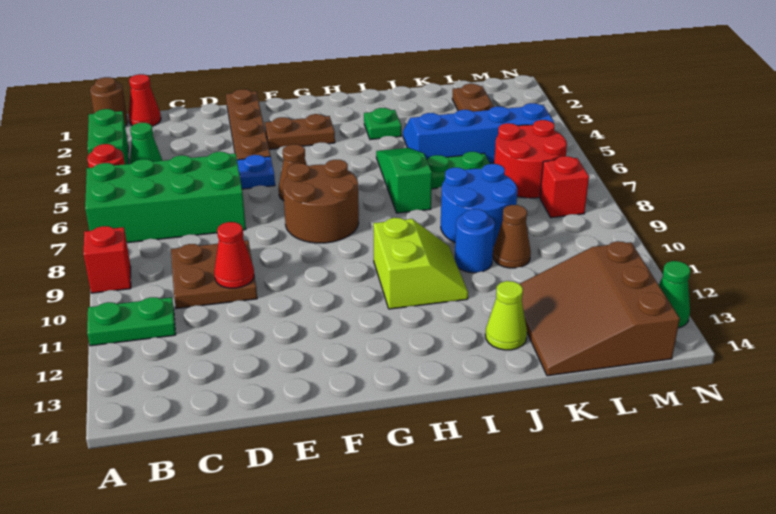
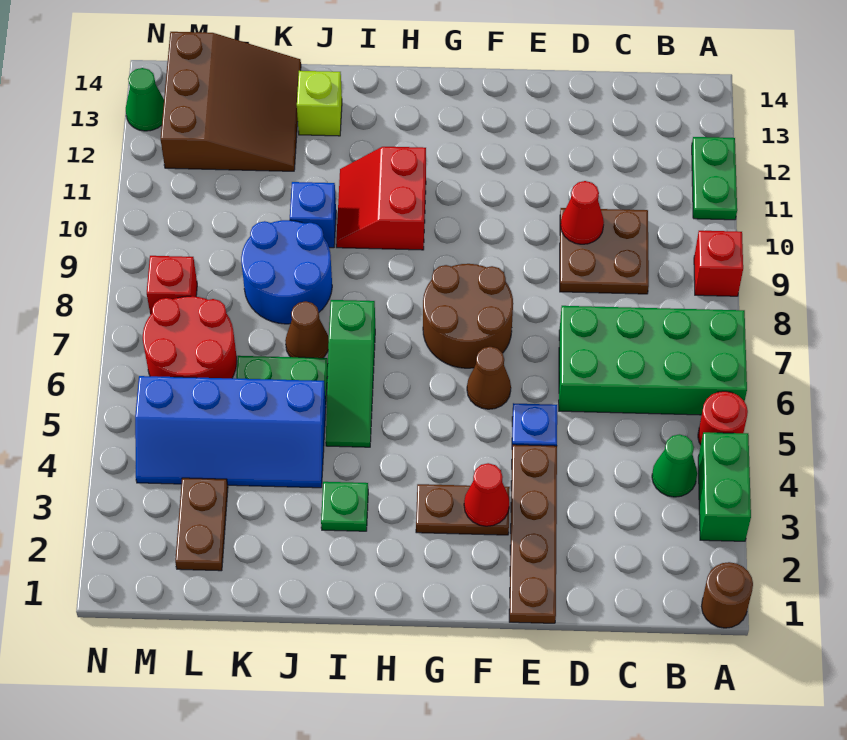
green 1x2 plate [87,297,176,346] -> green 1x2 plate turned to [692,137,737,220]
red 1x1 cone [129,74,161,126] -> red 1x1 cone moved to [464,463,509,526]
lime 2x2 slope [373,218,468,309] -> red 2x2 slope [336,147,426,250]
blue 1x1 round brick [455,209,495,273] -> blue 1x1 brick [290,182,336,248]
lime 1x1 cone [485,281,527,350] -> lime 1x1 brick [297,71,342,136]
brown 1x1 cone [493,205,531,268] -> brown 1x1 cone moved to [285,301,329,358]

